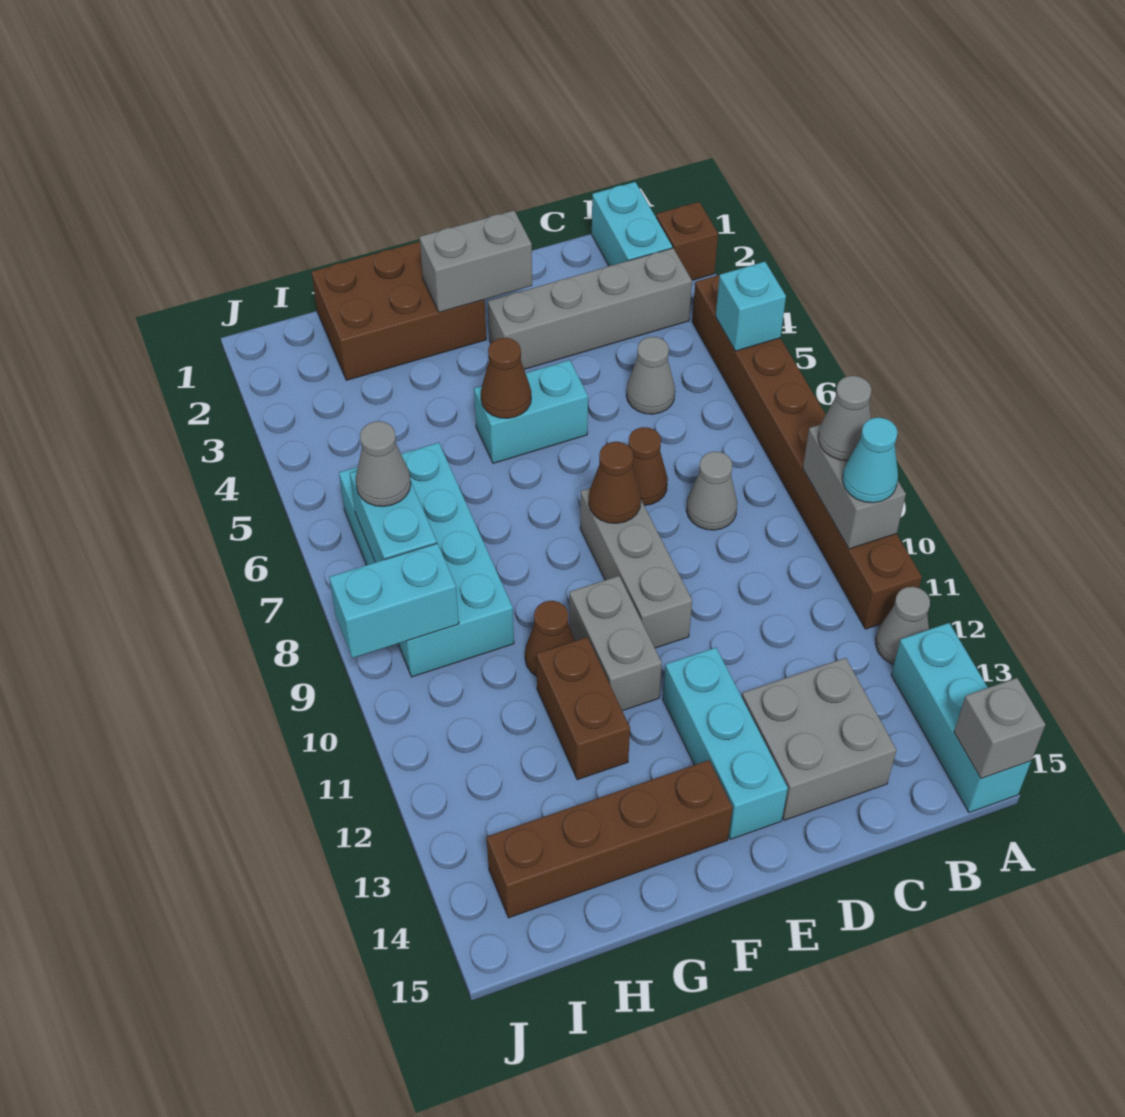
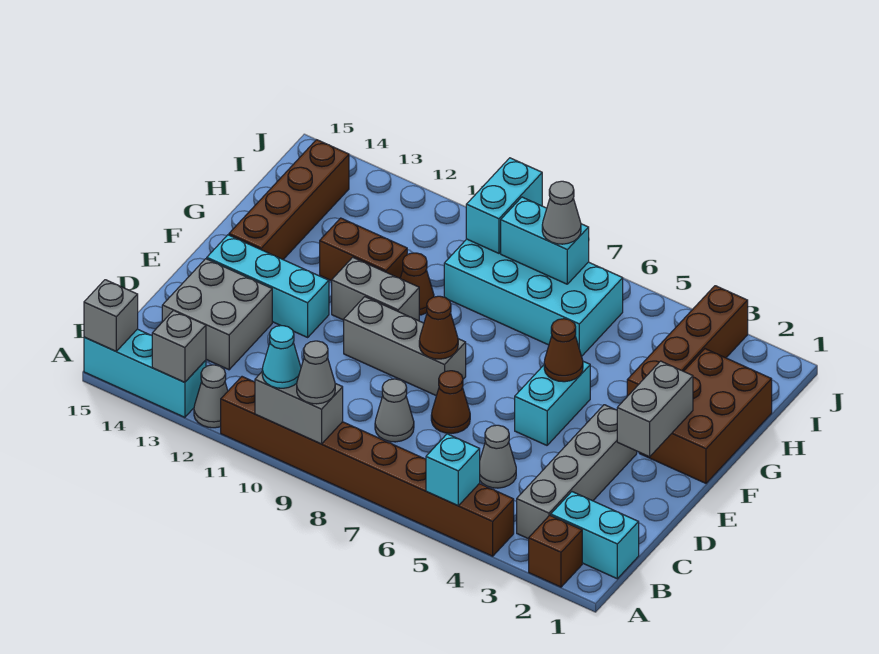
none -> grey 1x1 brick [152,310,206,382]
none -> brown 1x4 brick [627,286,748,396]

